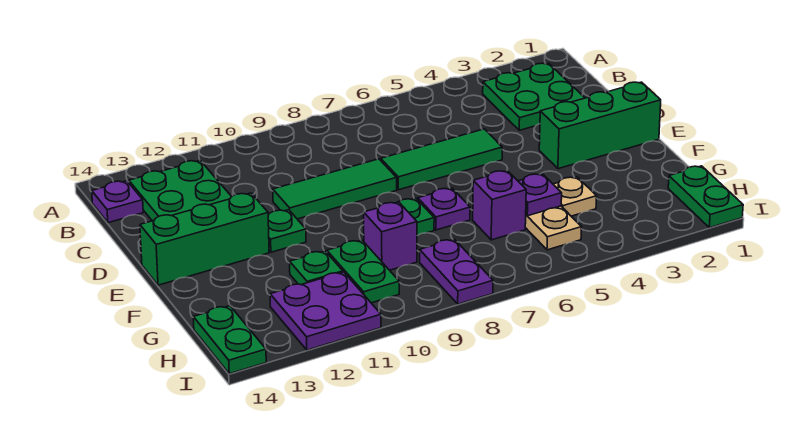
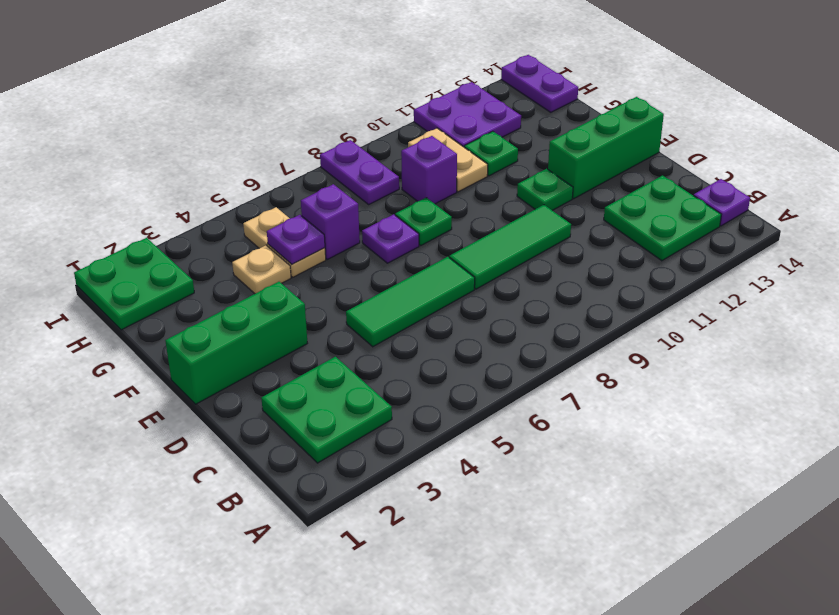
green 1x2 plate [327,240,399,303] -> tan 1x2 plate [408,128,488,192]
green 1x2 plate [668,166,743,228] -> green 2x2 plate [74,238,194,330]
green 1x2 plate [193,306,266,374] -> purple 1x2 plate [501,55,578,112]

